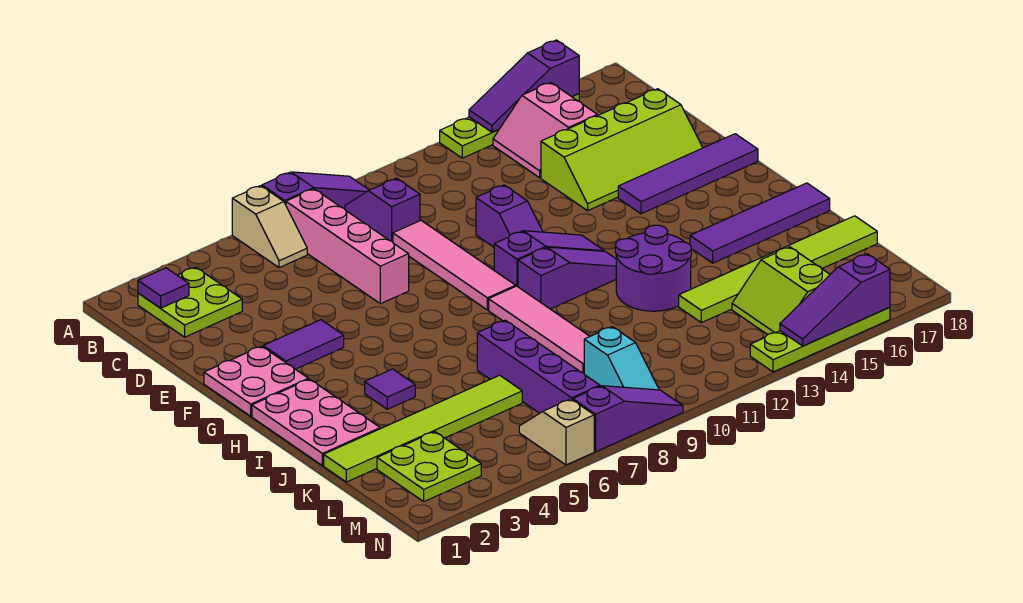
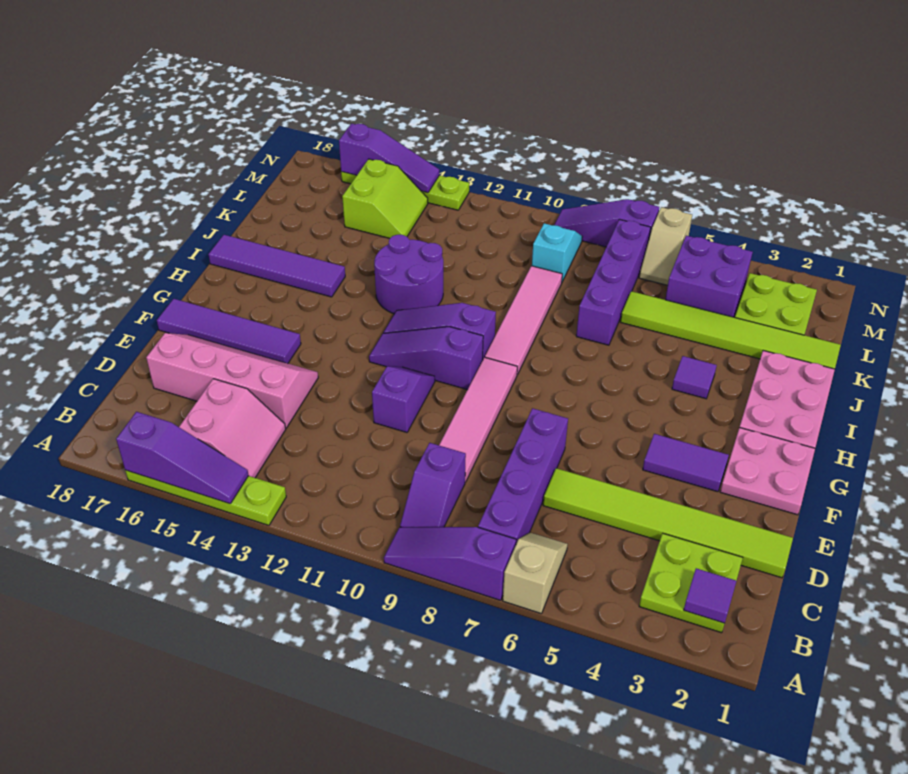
pink 1x4 brick [286,189,409,304] -> purple 1x4 brick [478,408,568,543]
lime 2x4 slope [541,89,703,211] -> pink 2x4 slope [146,333,318,428]
lime 1x6 tile [679,216,877,323] -> lime 1x6 tile moved to [543,468,793,578]
none -> purple 2x2 brick [665,236,753,317]

